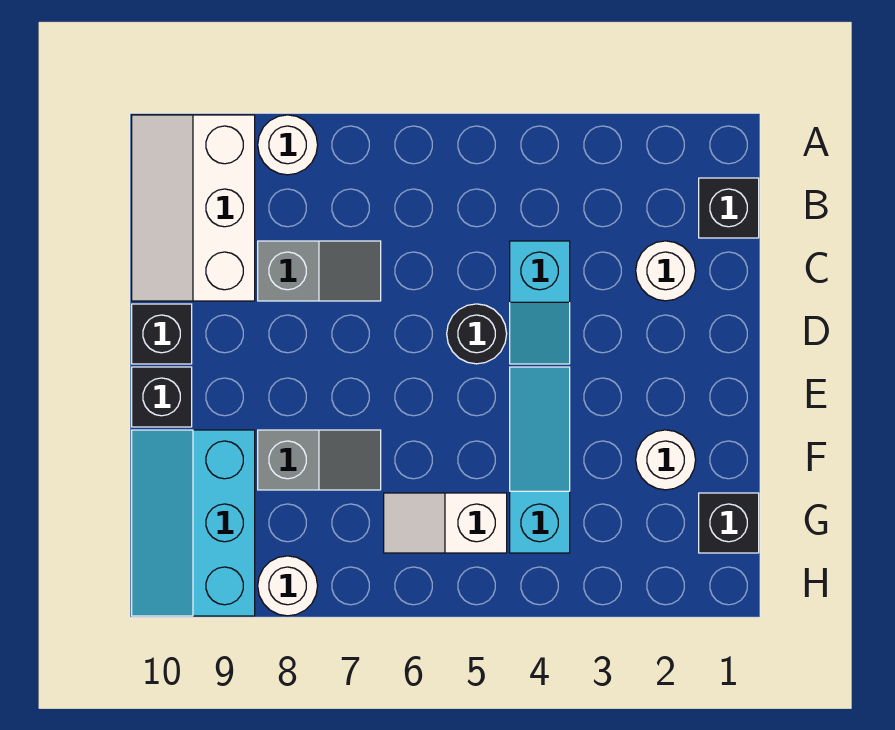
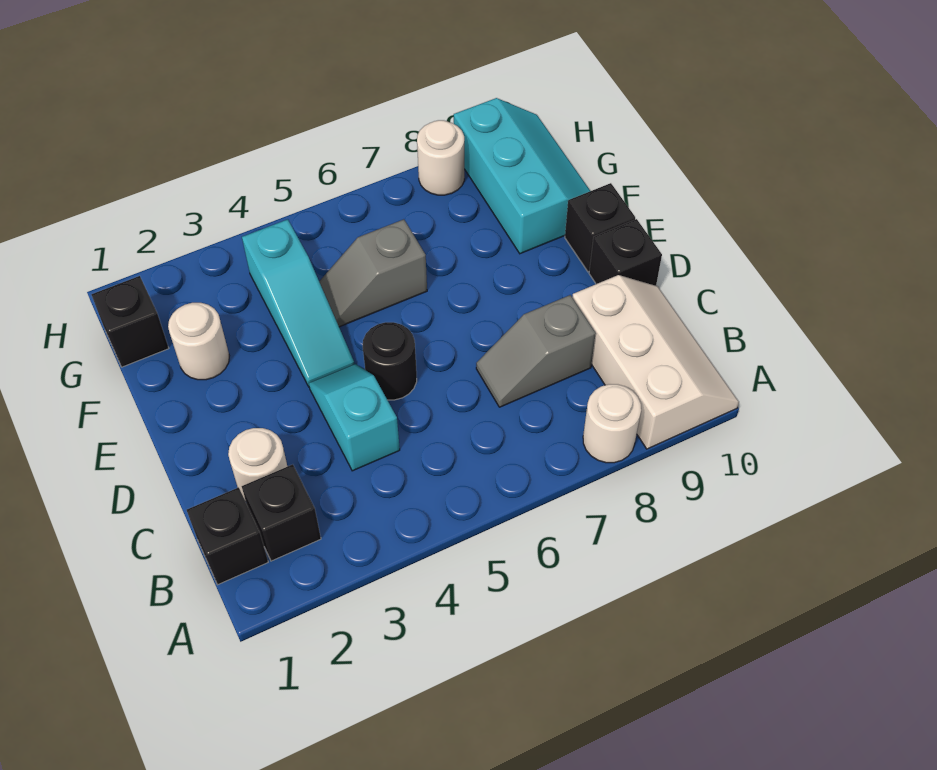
none -> black 1x1 brick [242,464,321,561]
grey 1x2 slope [258,430,381,490] -> grey 1x2 slope moved to [319,219,427,327]
white 1x2 slope [384,493,507,553] -> none

